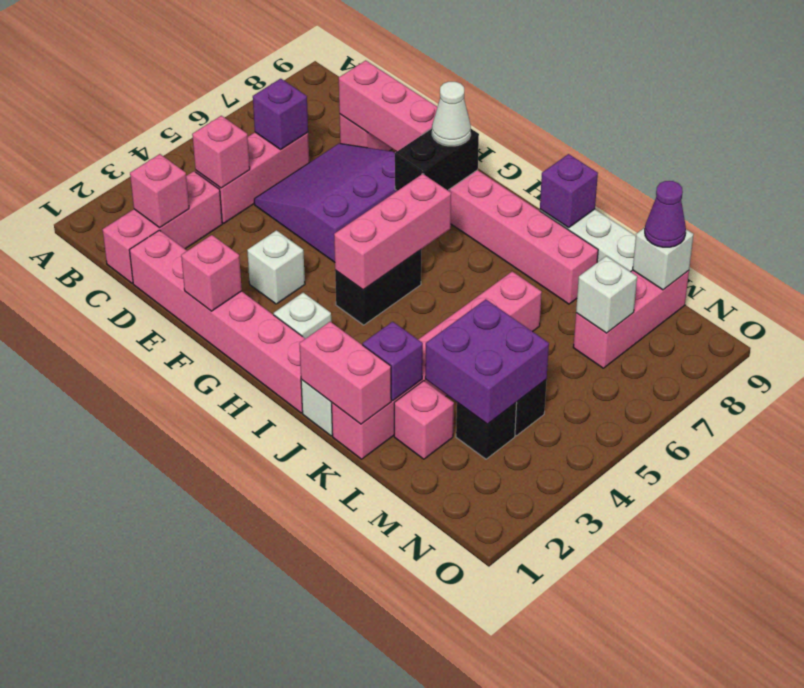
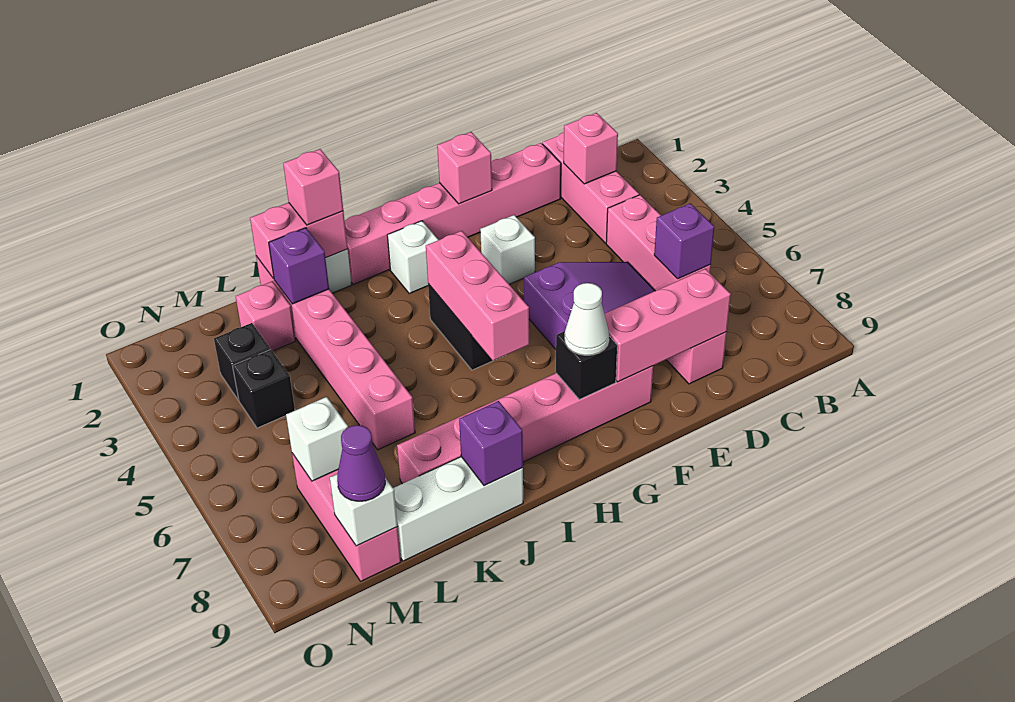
pink 1x1 brick [192,116,250,188] -> pink 1x1 brick moved to [283,149,343,225]
black 1x2 brick [395,129,479,191] -> black 1x1 brick [556,331,617,400]
purple 2x2 brick [425,299,549,424] -> none

